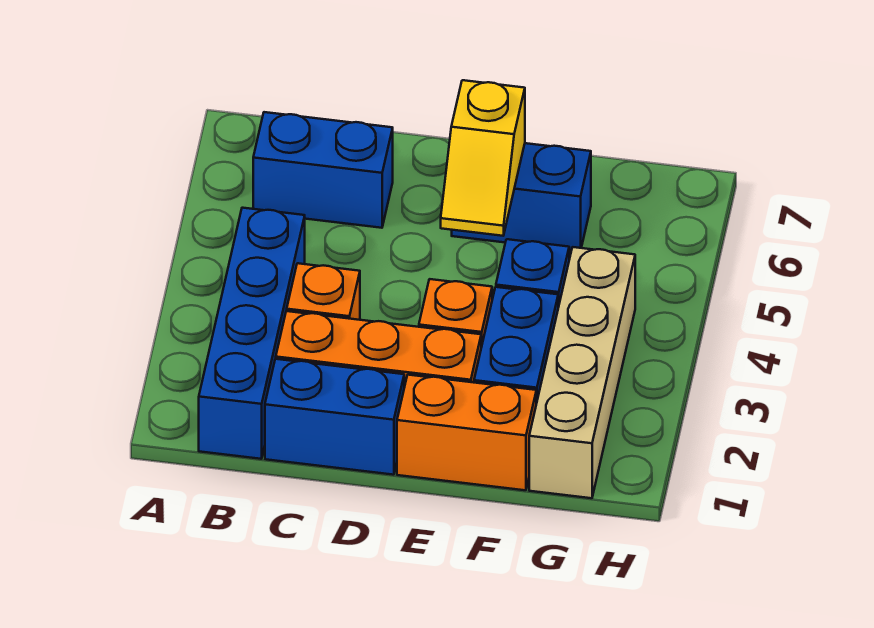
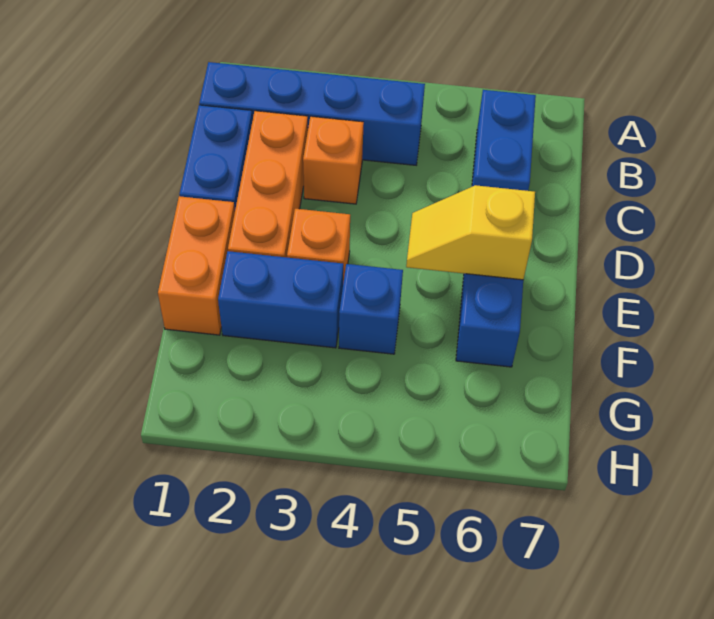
tan 1x4 brick [529,247,635,498] -> none

